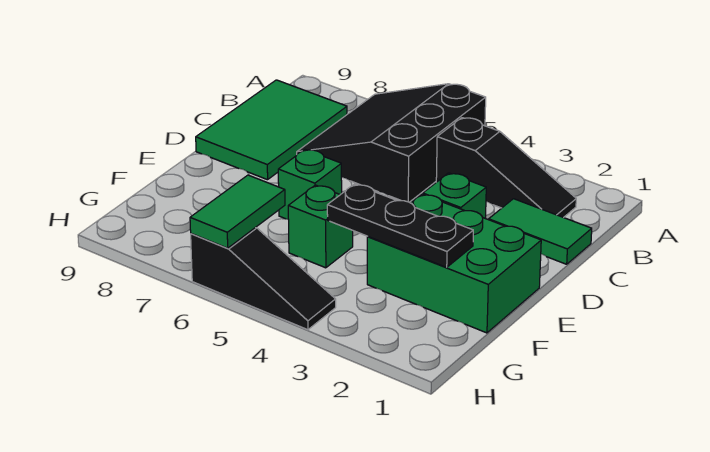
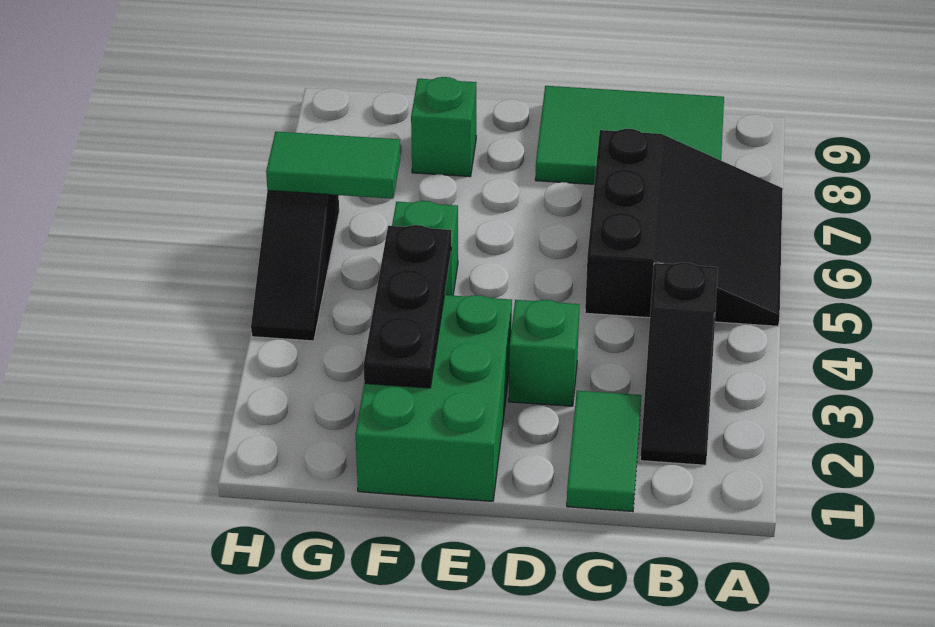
black 3x3 slope [297,84,486,202] -> black 3x3 slope turned to [585,129,783,326]
green 1x1 brick [278,149,342,219] -> green 1x1 brick moved to [411,77,476,177]

